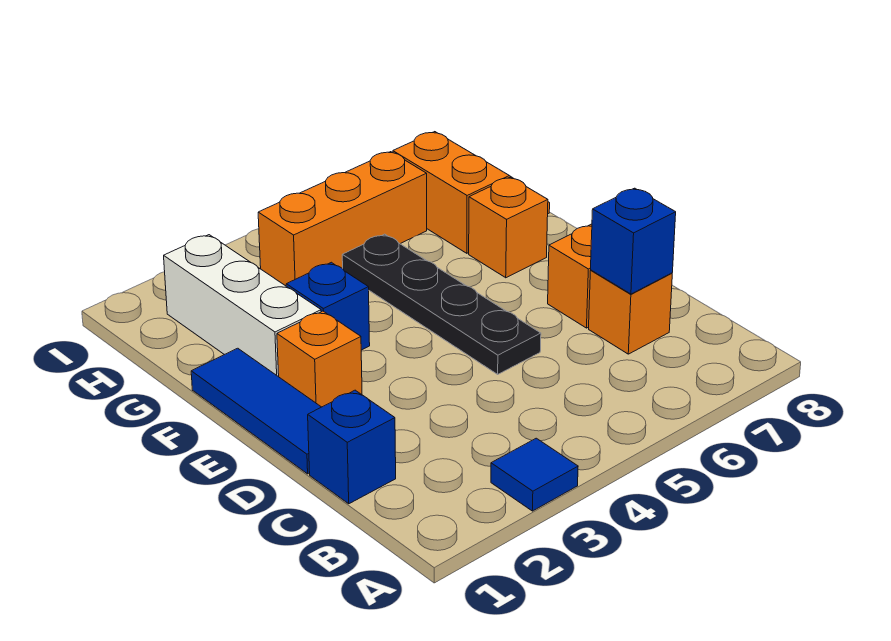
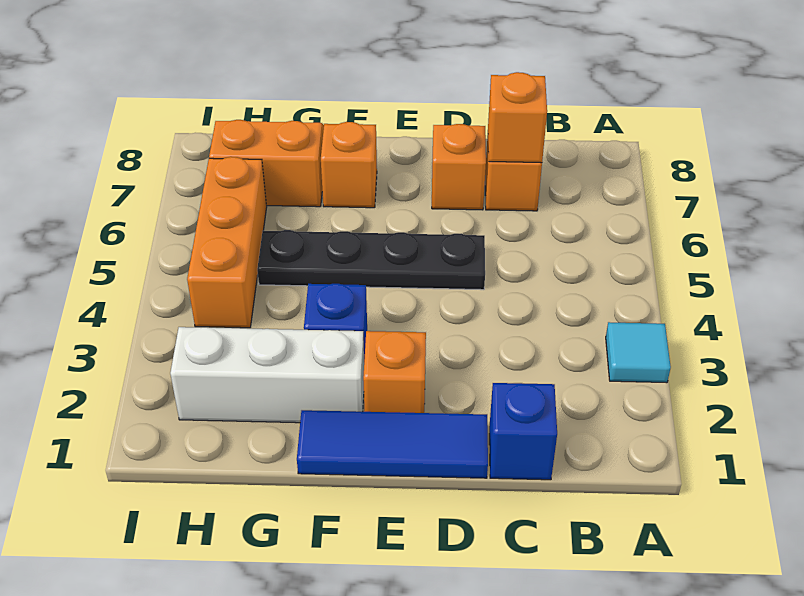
blue 1x1 tile [491,438,578,511] -> cyan 1x1 tile [606,322,671,383]
blue 1x1 brick [591,188,676,294] -> orange 1x1 brick [488,72,547,163]

